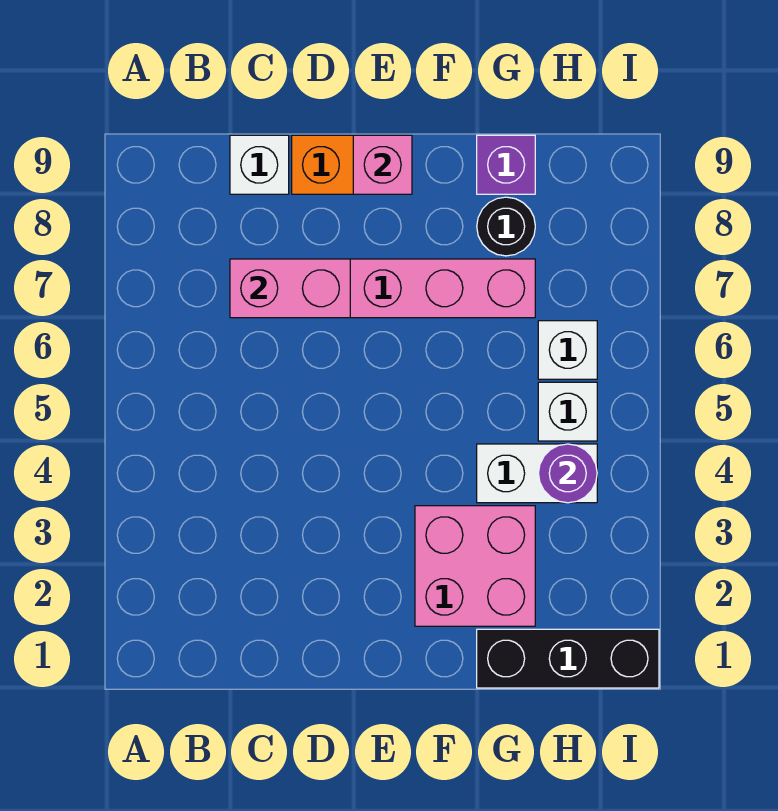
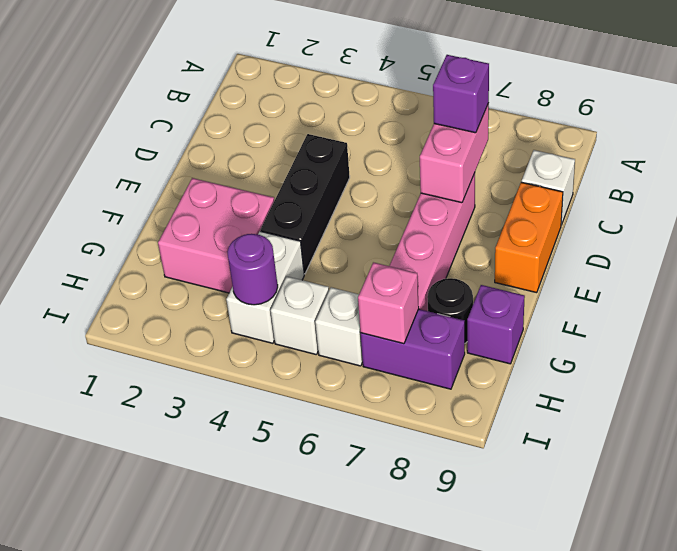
none -> purple 1x1 brick [433,55,489,133]
pink 1x1 brick [353,135,412,194] -> pink 1x1 brick moved to [358,262,419,344]
black 1x3 brick [477,629,659,688] -> black 1x3 brick moved to [261,134,350,274]
none -> purple 1x2 brick [361,309,465,389]

